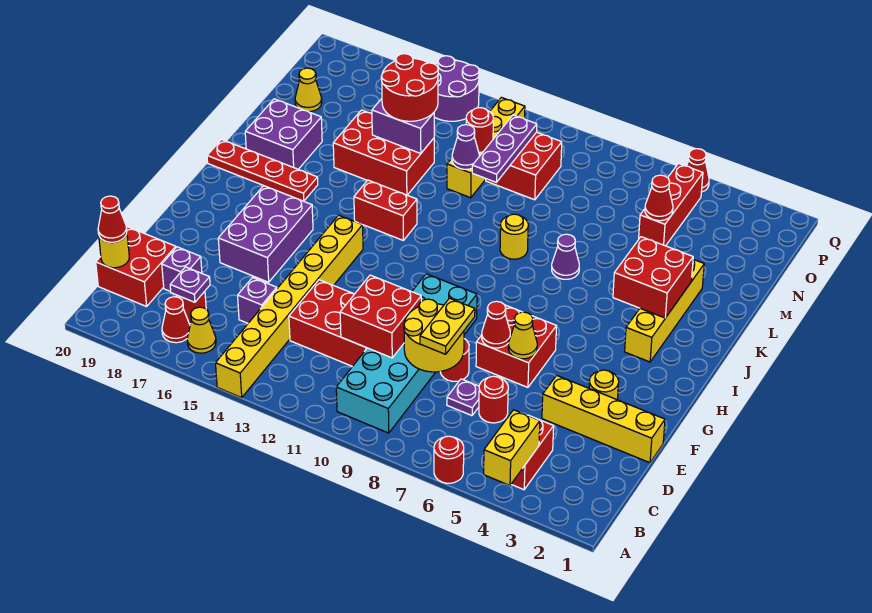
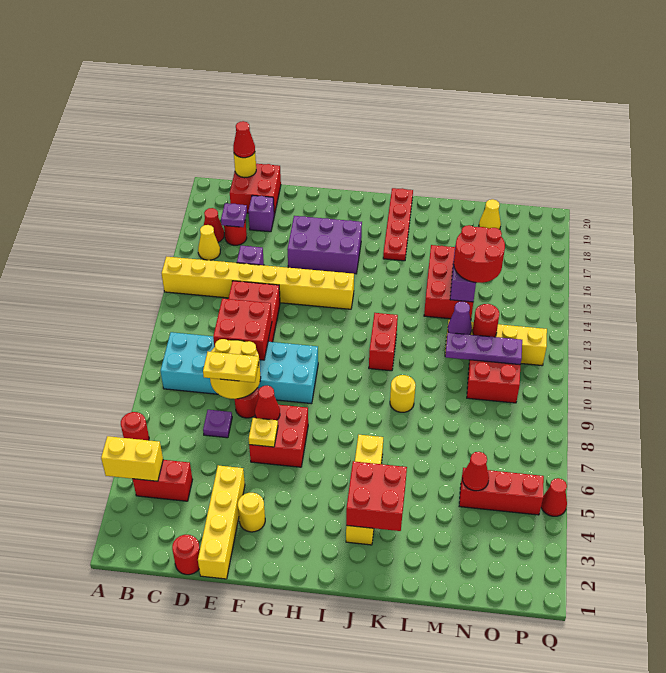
red 1x1 round brick [479,376,508,423] -> red 1x1 round brick moved to [172,535,200,575]
yellow 1x1 cone [508,312,537,359] -> yellow 1x1 plate [249,418,278,447]
yellow 1x4 brick [625,259,704,362] -> yellow 1x4 brick turned to [346,435,383,545]
red 1x2 brick [354,180,417,240] -> red 1x2 brick moved to [369,313,398,371]
purple 1x1 cone [552,234,579,279] -> none
purple 2x2 brick [245,99,322,169] -> none
purple 2x2 round brick [434,56,479,121] -> none

